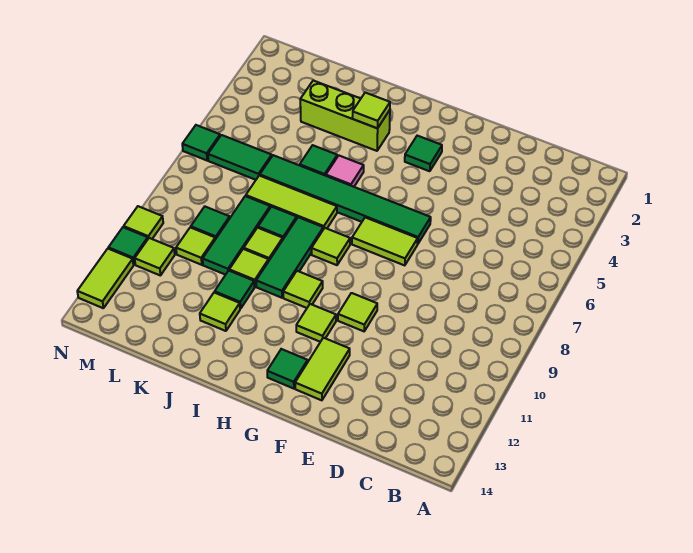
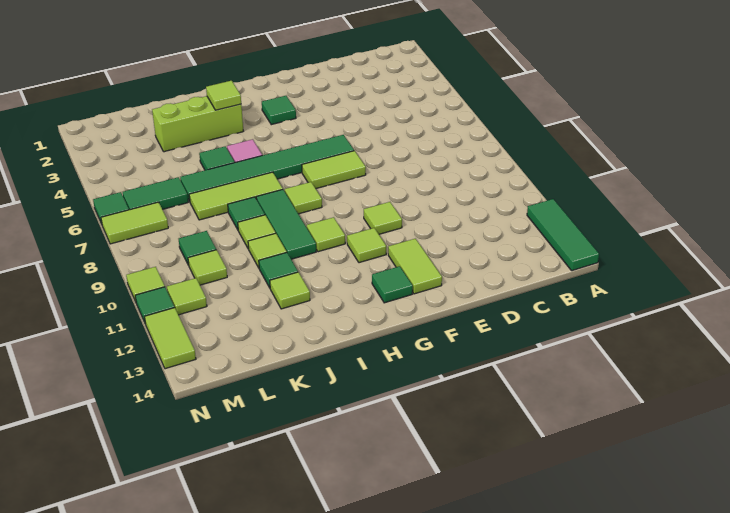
green 1x3 tile [203,196,270,275] -> green 1x3 tile moved to [527,199,599,271]
none -> lime 1x2 tile [101,202,168,244]

